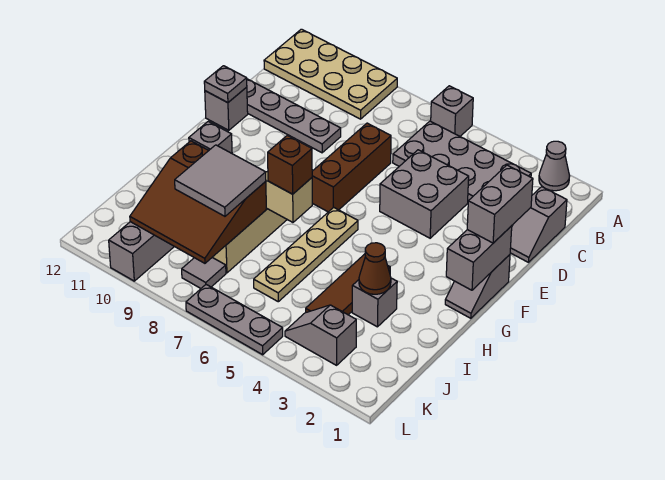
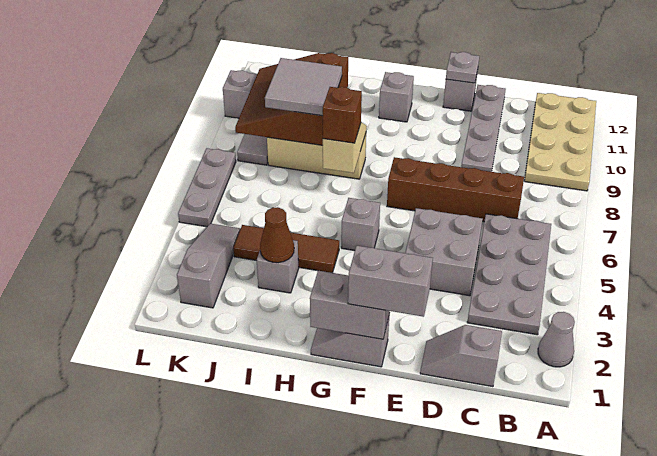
grey 1x1 brick [431,86,473,136] -> grey 1x1 brick moved to [341,198,380,251]
brown 1x3 brick [312,123,391,212] -> brown 1x4 brick [387,157,524,222]
tan 1x4 plate [254,207,358,302] -> none
grey 1x2 slope [285,305,356,365] -> grey 1x3 slope [177,224,241,308]

